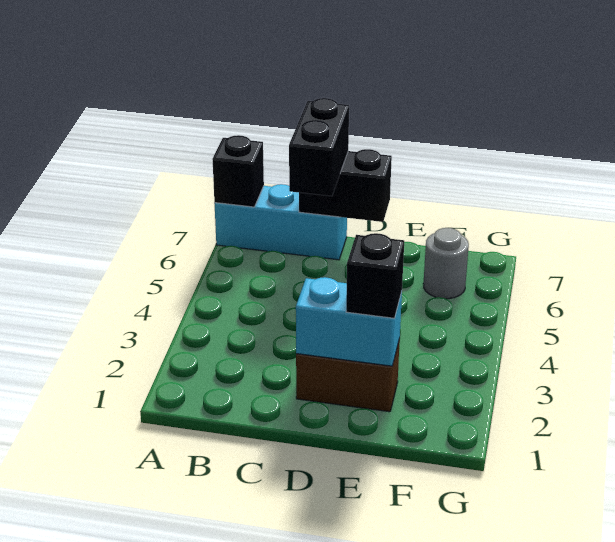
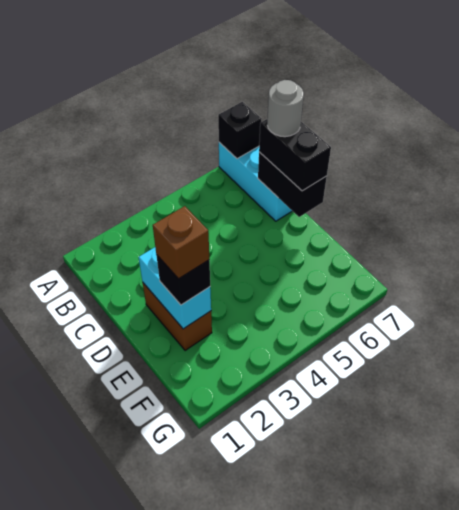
black 1x2 brick [289,98,349,196] -> black 1x2 brick turned to [259,119,331,191]
none -> brown 1x1 brick [153,206,209,279]
grey 1x1 round brick [423,228,469,299] -> grey 1x1 round brick moved to [267,80,304,137]

